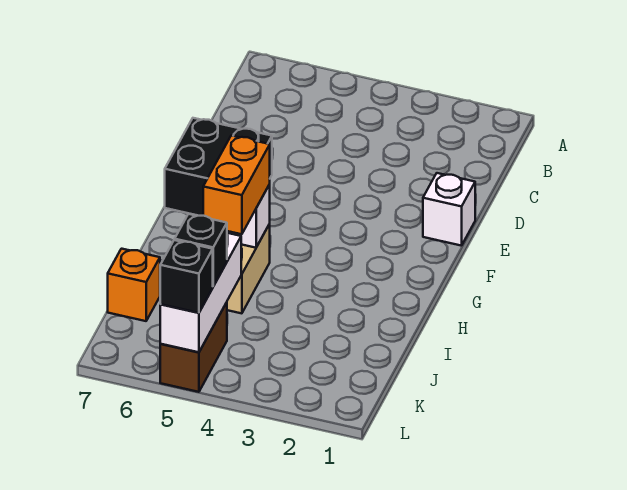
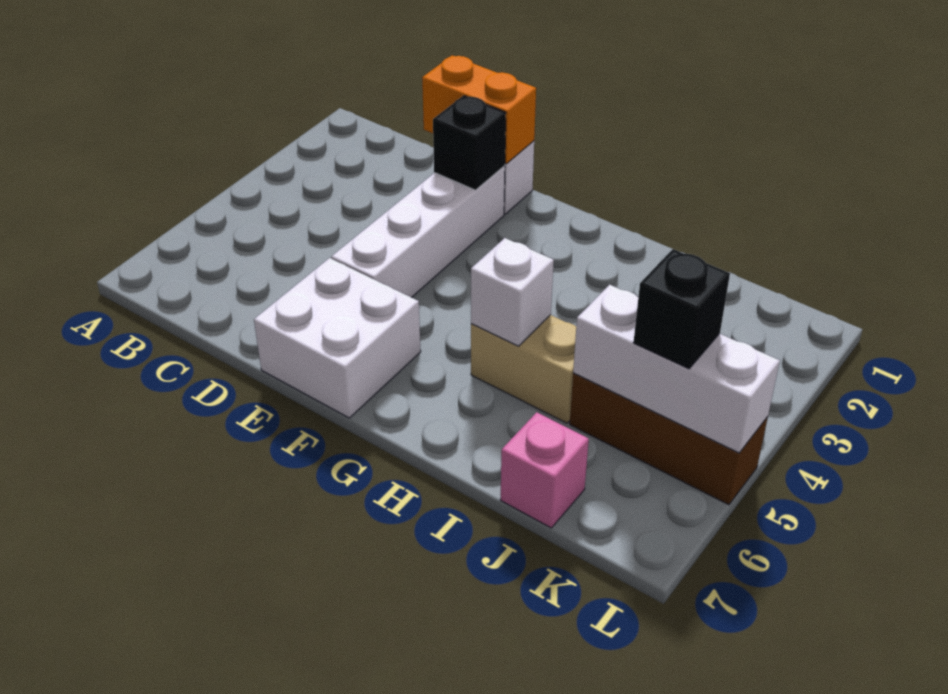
none -> white 1x4 brick [331,166,505,298]
black 2x2 brick [165,118,272,216] -> white 2x2 brick [254,258,421,418]
orange 1x2 brick [203,136,270,234] -> orange 1x2 brick moved to [422,55,536,164]
orange 1x1 brick [108,249,160,321] -> pink 1x1 brick [500,412,589,528]
brown 1x2 brick [160,302,227,392] -> brown 1x3 brick [570,373,768,505]
black 1x1 brick [160,240,213,313] -> black 1x1 brick moved to [433,96,506,190]

